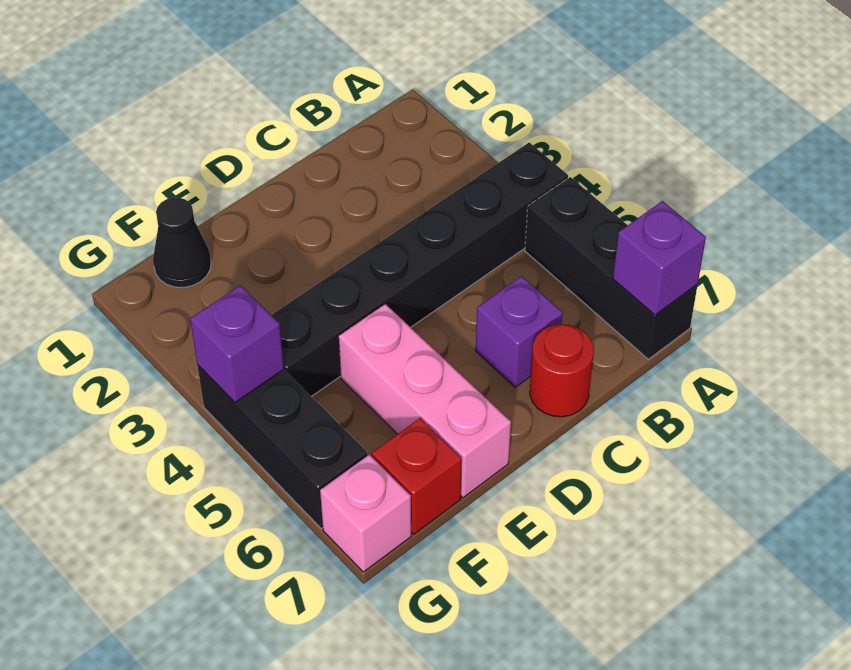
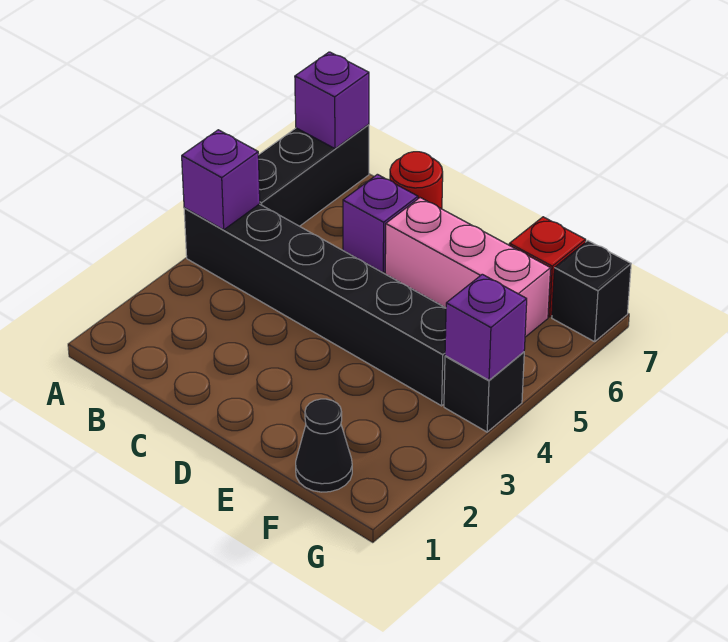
none -> purple 1x1 brick [182,130,260,230]
pink 1x3 brick [339,304,511,498] -> pink 1x3 brick turned to [385,198,551,337]
black 1x3 brick [197,365,368,529] -> black 1x1 brick [444,352,524,432]
pink 1x1 brick [320,455,411,572] -> black 1x1 brick [552,241,631,342]

